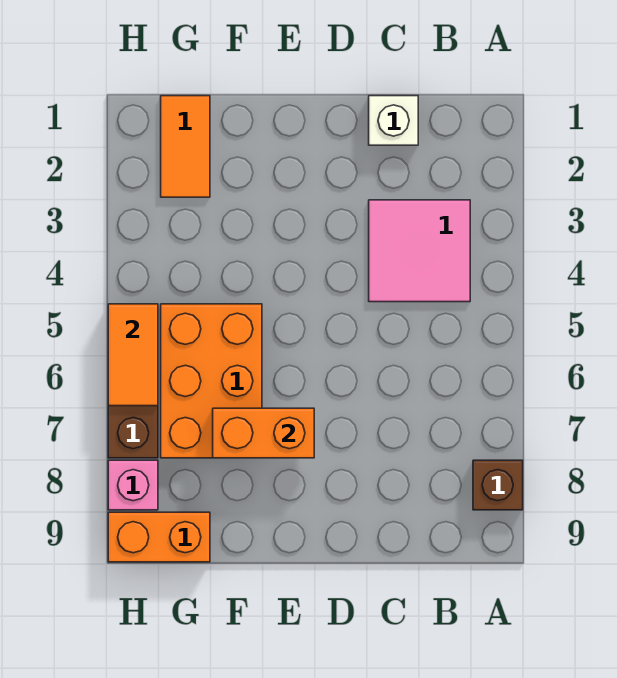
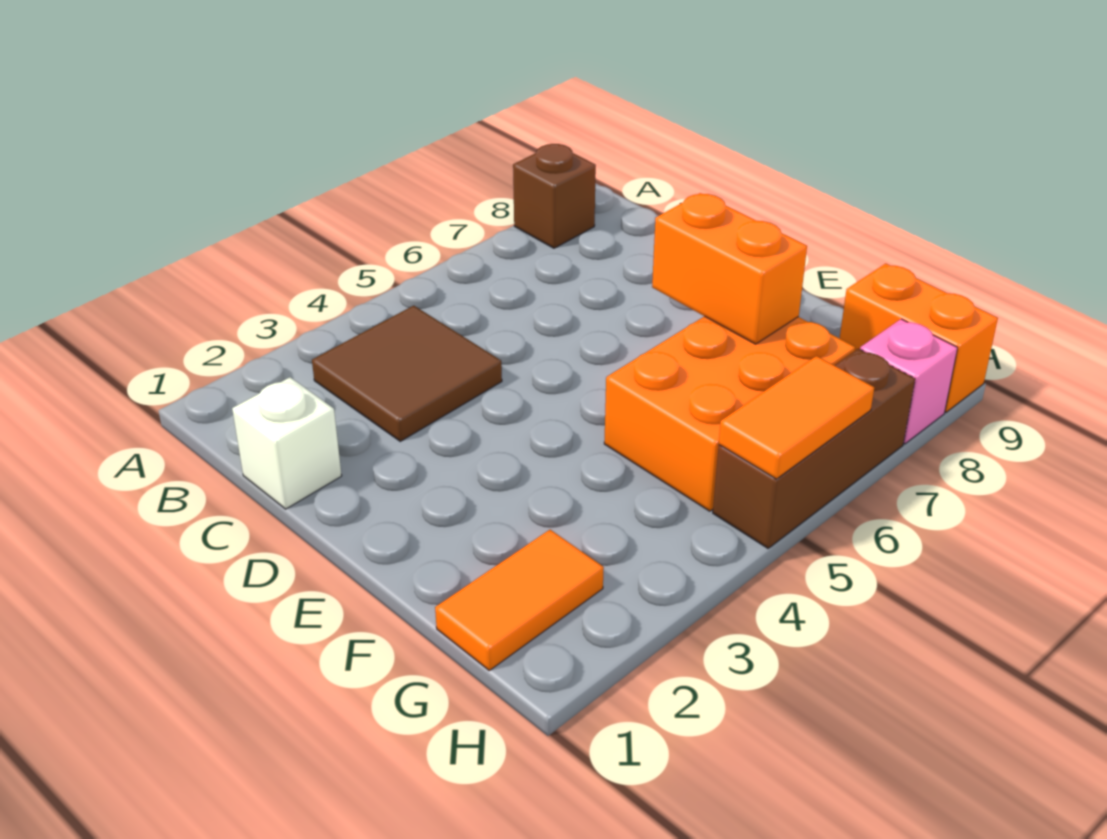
pink 2x2 tile [369,200,470,302] -> brown 2x2 tile [312,306,502,441]

